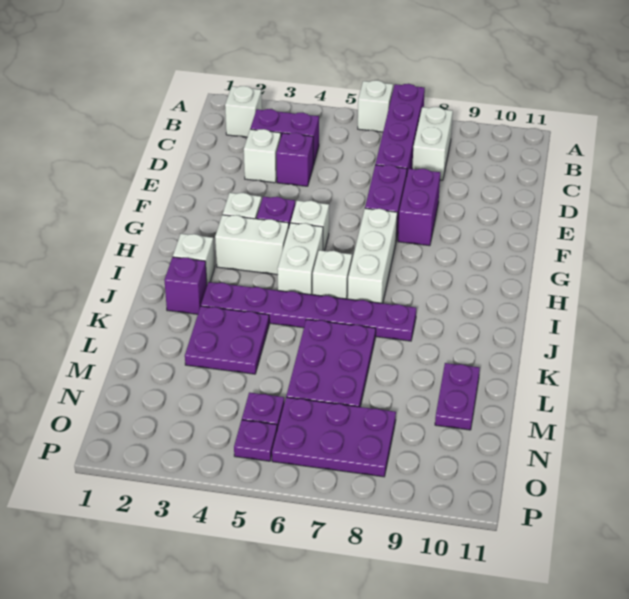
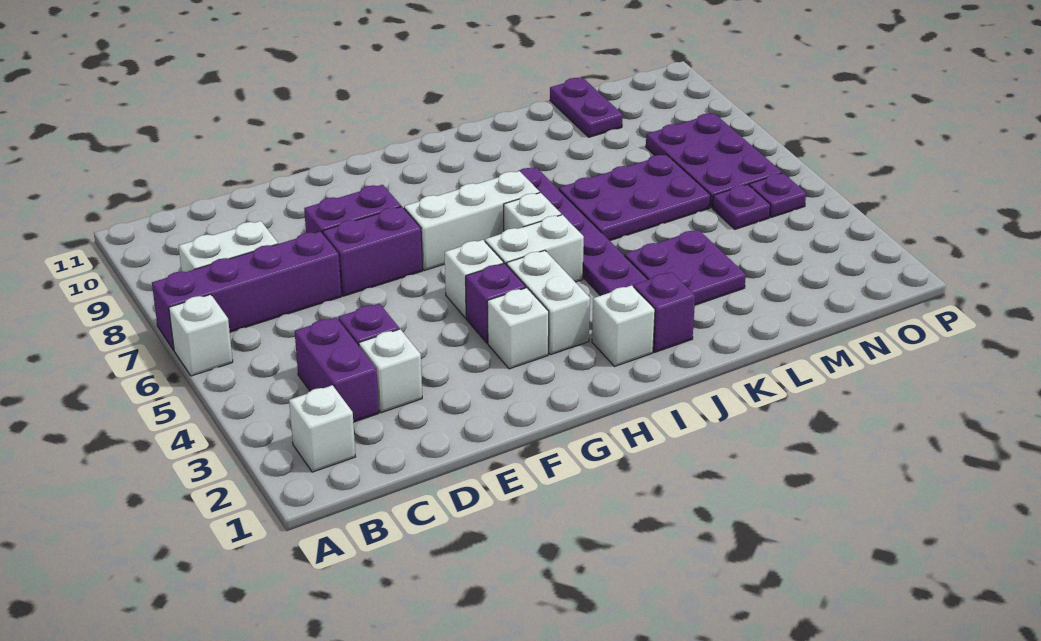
purple 1x2 plate [435,363,480,430] -> purple 1x2 plate turned to [550,78,623,137]

